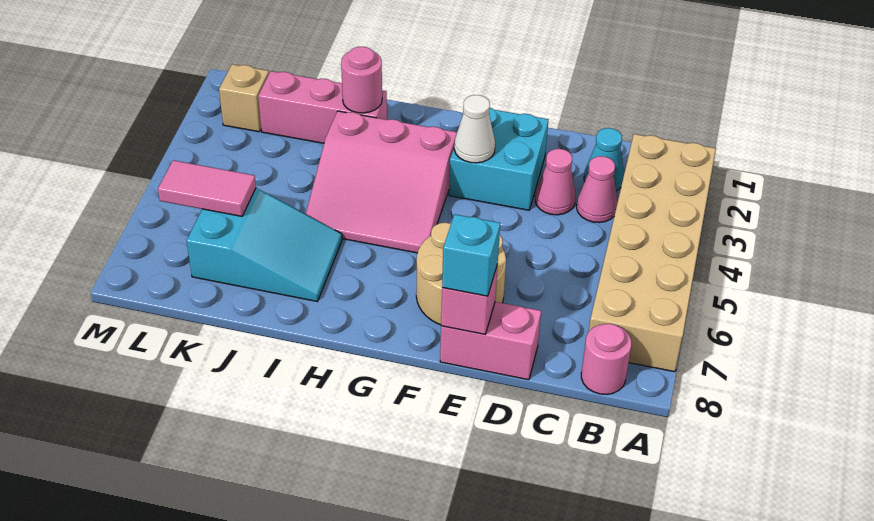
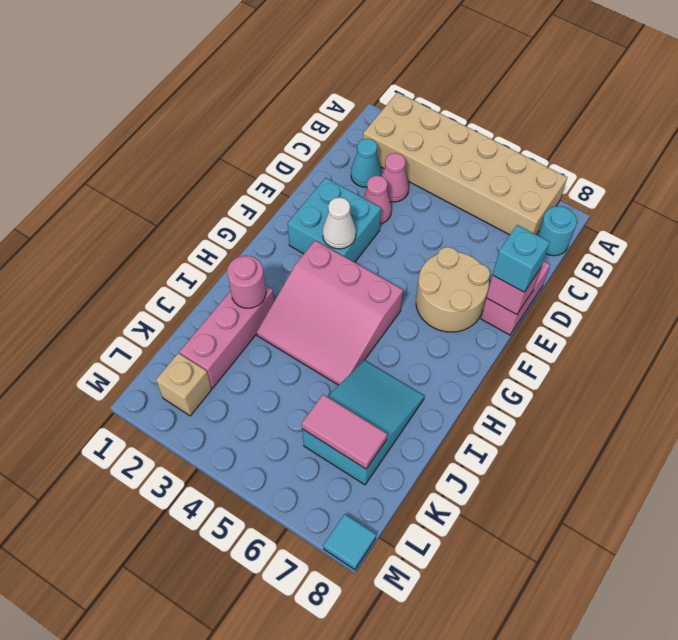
pink 1x1 round brick [581,324,631,395] -> cyan 1x1 round brick [538,206,577,256]
pink 3x3 slope [306,111,457,253] -> pink 3x3 slope turned to [257,240,403,385]
pink 1x2 tile [158,160,256,216] -> pink 1x2 tile turned to [302,395,387,469]
none -> cyan 1x1 tile [323,514,376,570]

